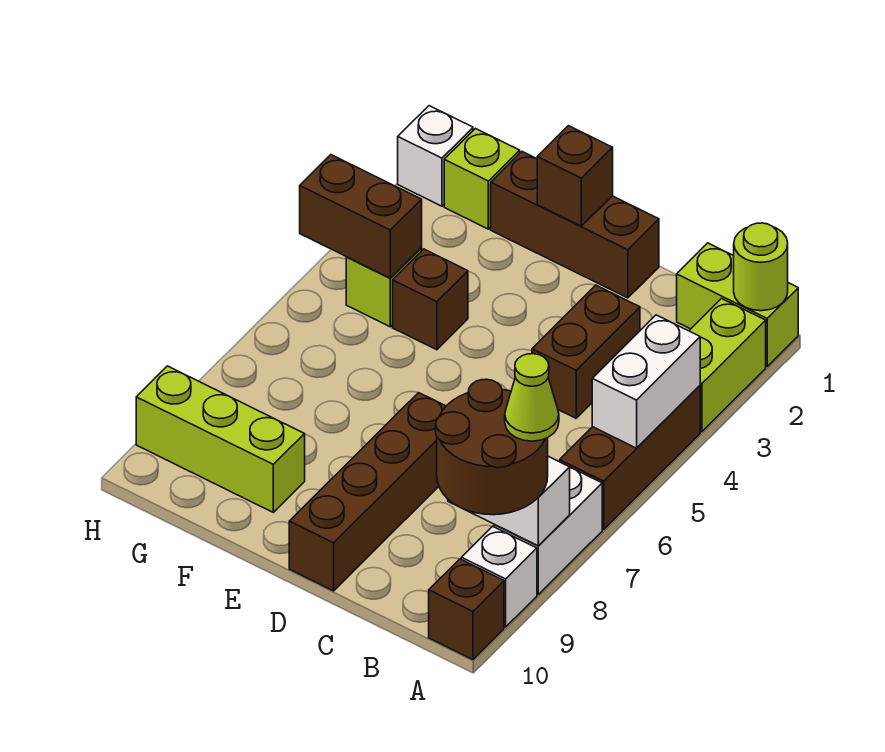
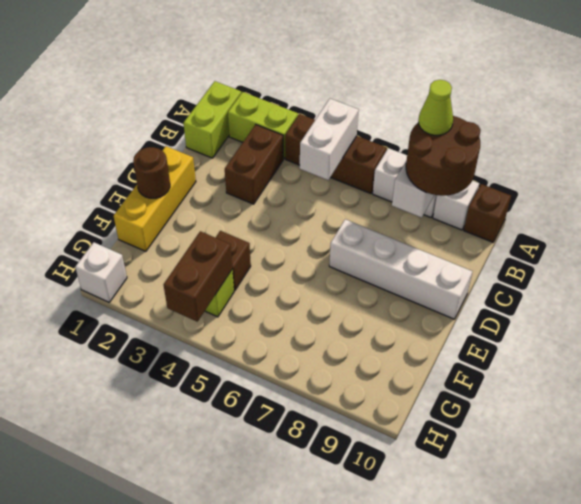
lime 1x1 round brick [734,223,788,311] -> none
white 1x2 brick [592,315,700,448] -> white 1x2 brick turned to [300,99,359,180]
brown 1x2 brick [532,285,640,418] -> brown 1x2 brick turned to [225,125,283,204]
brown 1x3 brick [491,152,659,298] -> yellow 1x3 brick [114,146,196,251]
brown 1x4 brick [289,393,446,591] -> white 1x4 brick [329,219,473,319]
brown 1x1 brick [537,126,613,226] -> brown 1x1 round brick [133,147,170,198]
lime 1x3 brick [136,366,305,512] -> none
lime 1x1 brick [444,129,520,229] -> none

